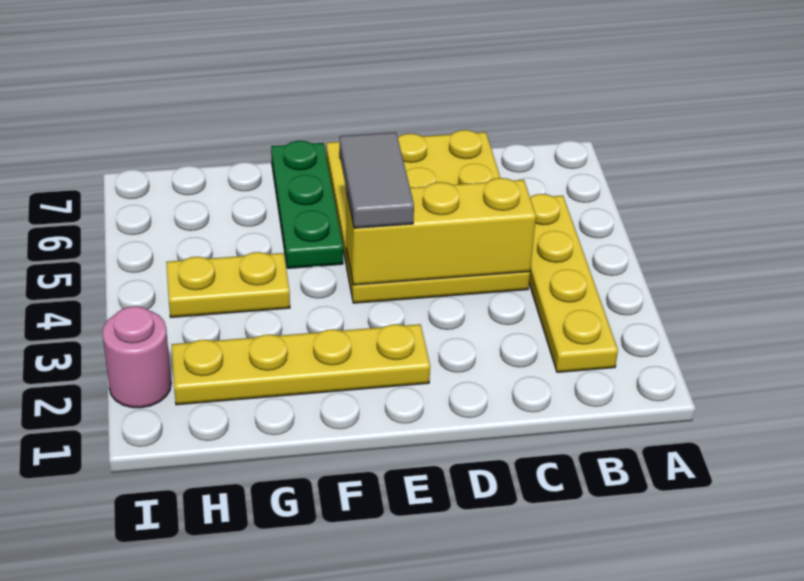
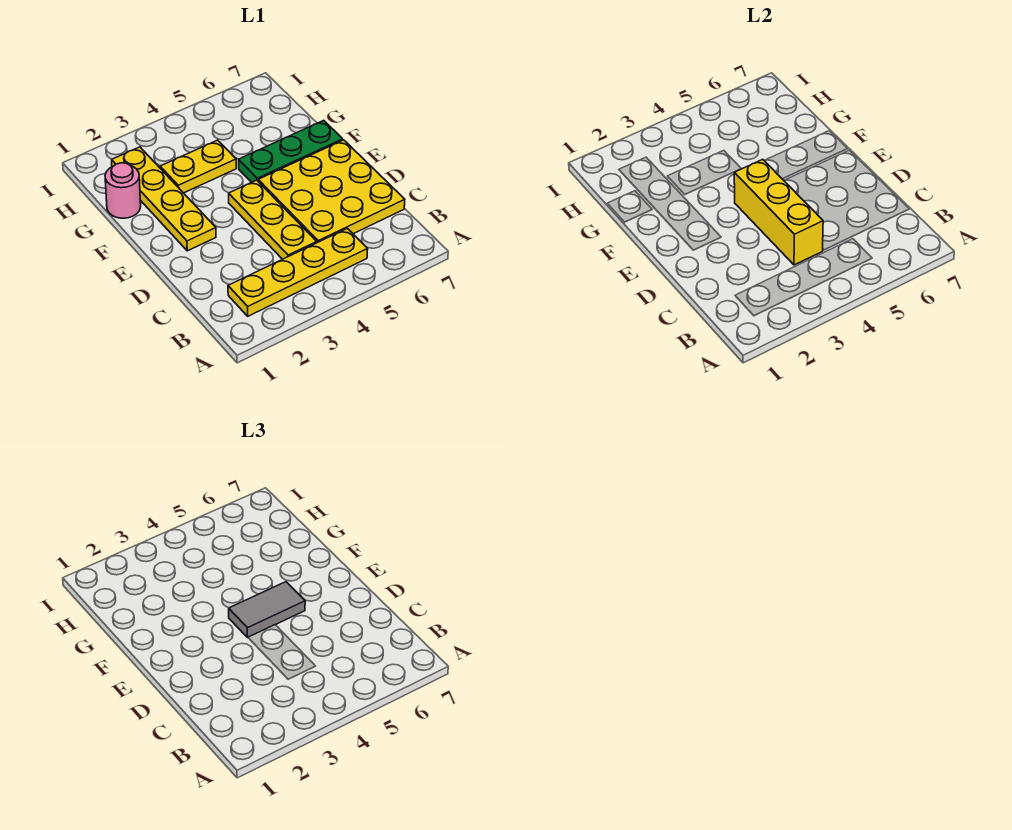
yellow 1x2 plate [166,252,290,317] -> yellow 1x2 plate turned to [160,140,236,193]
pink 1x1 round brick [102,306,171,408] -> pink 1x1 round brick moved to [105,163,141,218]

